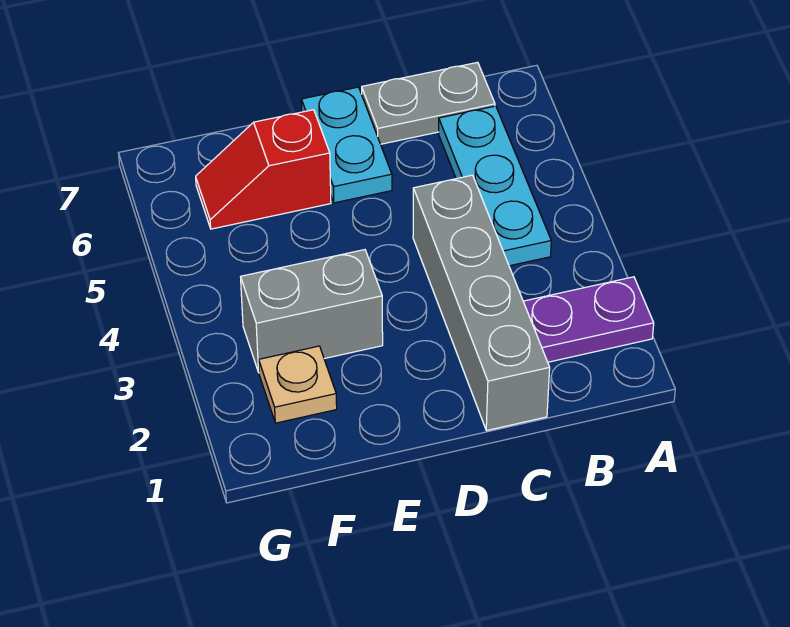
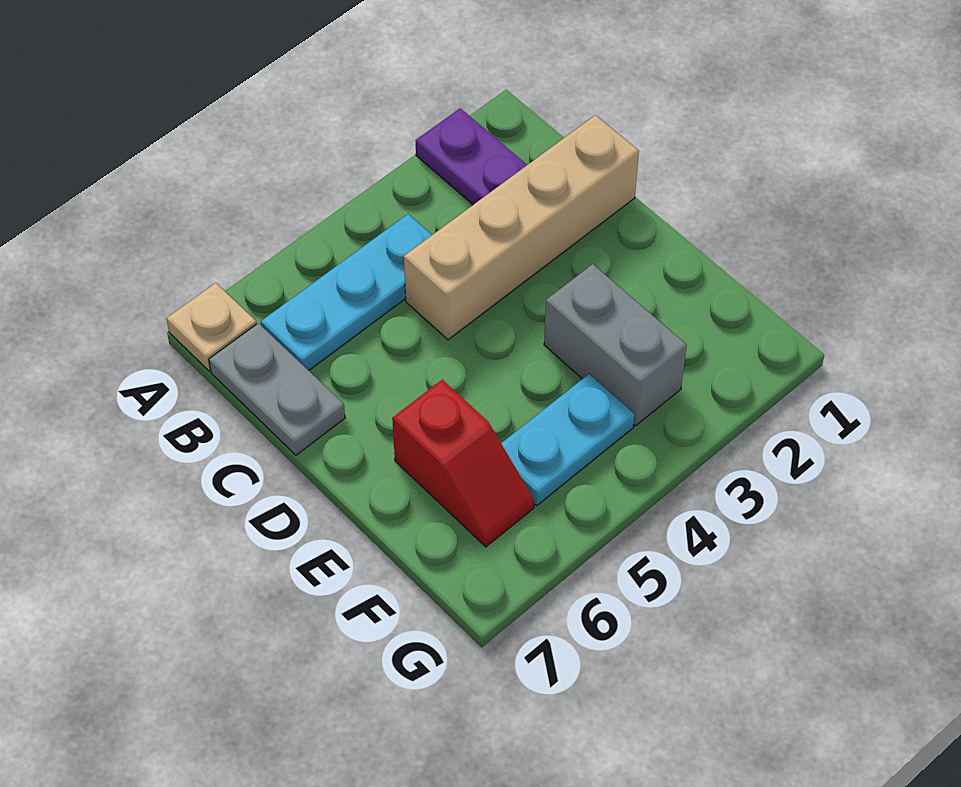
grey 1x4 brick [413,175,550,431] -> tan 1x4 brick [404,115,639,340]
cyan 1x2 plate [301,87,392,203] -> cyan 1x2 plate moved to [501,374,635,506]
tan 1x1 plate [259,346,337,423] -> tan 1x1 plate moved to [166,283,257,371]

